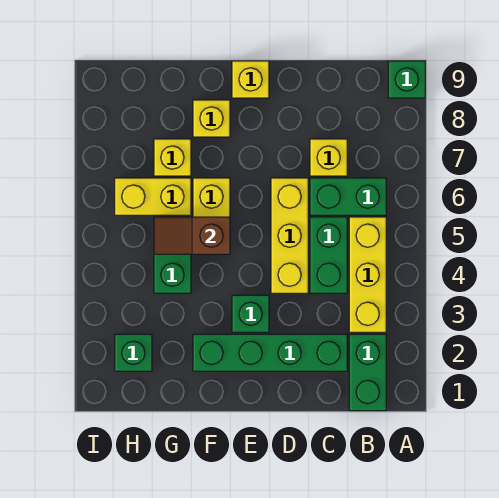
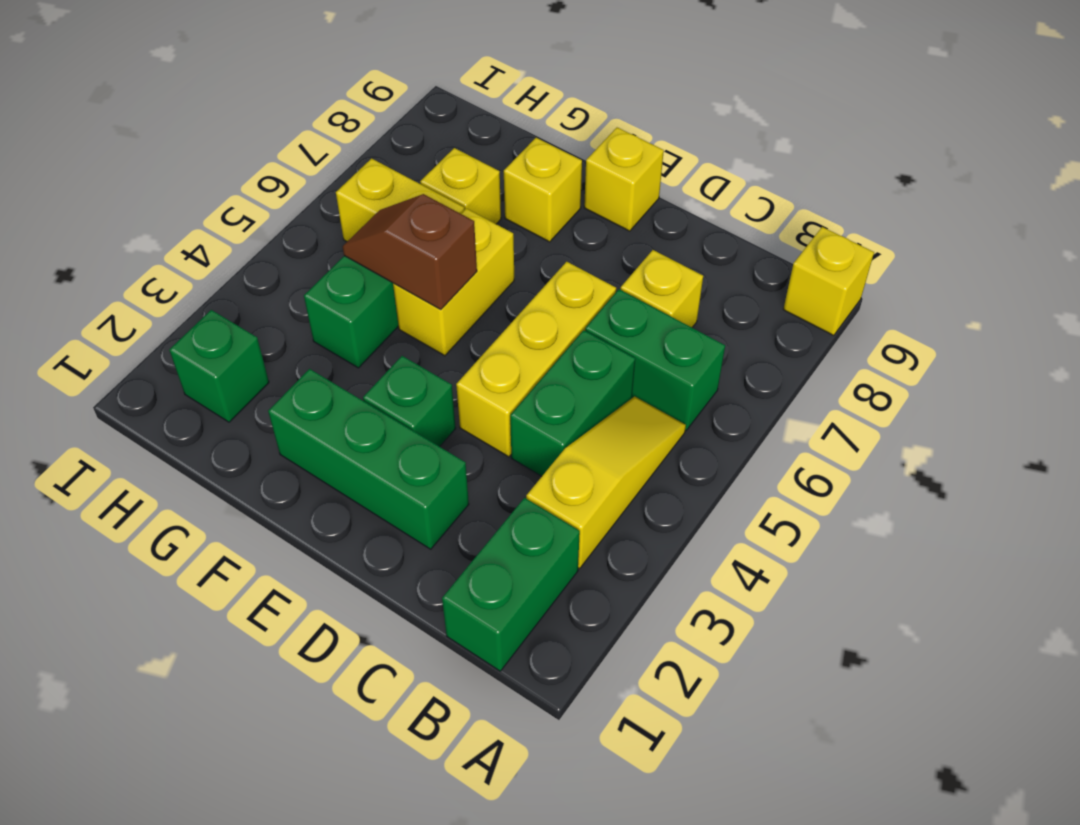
green 1x1 brick [388,61,425,98] -> yellow 1x1 brick [783,227,874,336]
yellow 1x3 brick [349,217,386,332] -> yellow 1x3 slope [526,397,686,569]
green 1x4 brick [193,334,347,371] -> green 1x3 brick [268,369,469,549]

